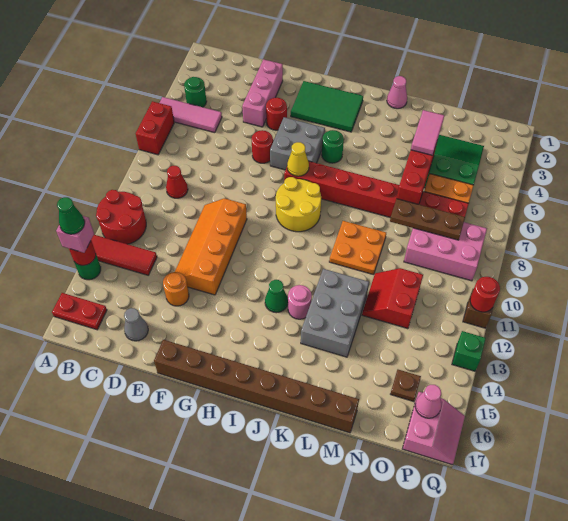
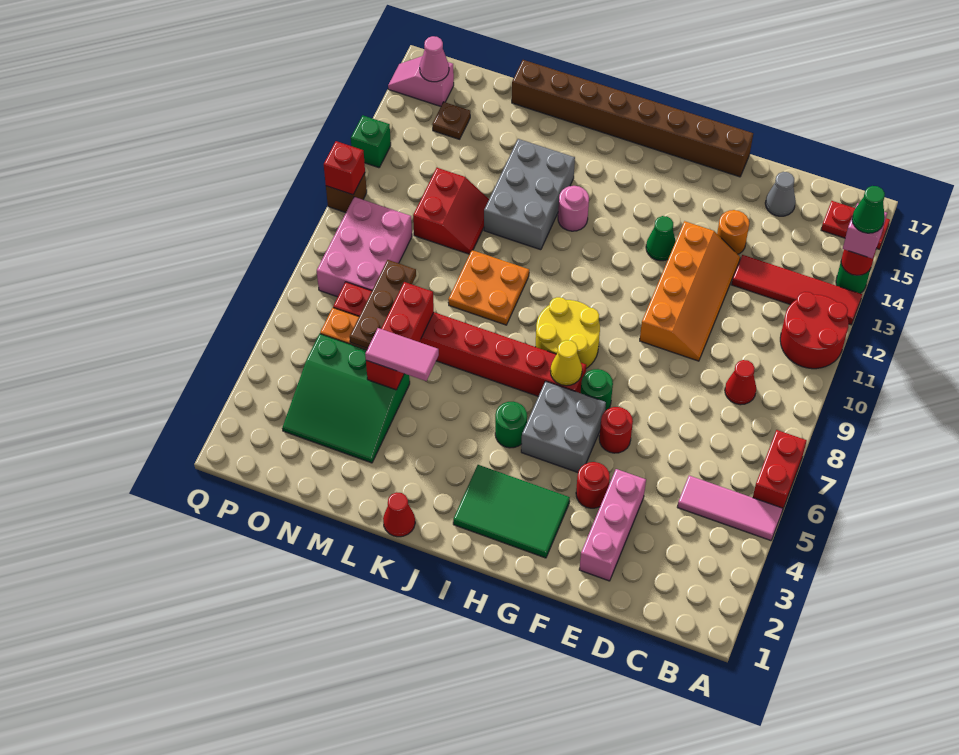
red 1x3 tile [91,235,157,275] -> red 1x4 tile [732,255,862,325]
green 1x1 round brick [184,77,207,107] -> green 1x1 round brick moved to [581,369,613,411]
green 1x1 cone [265,280,288,313] -> green 1x1 cone moved to [646,216,676,261]
pink 1x1 cone [387,76,407,109] -> red 1x1 cone [383,492,415,537]
pink 1x2 tile [411,110,444,155] -> pink 1x2 tile turned to [365,328,439,381]
brown 1x3 plate [390,199,465,240] -> brown 1x3 plate turned to [350,260,416,349]
pink 2x3 brick [404,222,487,281] -> pink 2x3 brick turned to [317,197,412,297]
pink 2x2 slope [402,392,465,465] -> pink 1x2 slope [388,56,454,106]
red 1x1 round brick [470,277,500,312] -> red 1x1 brick [324,141,365,195]

